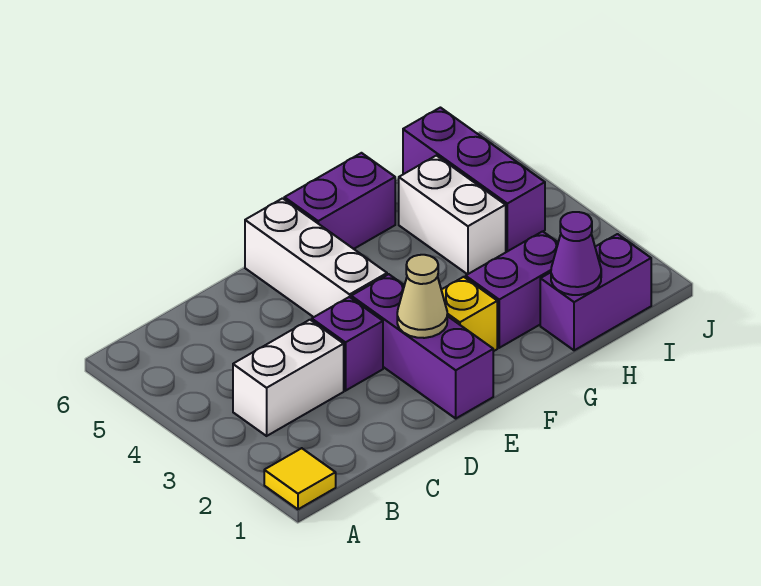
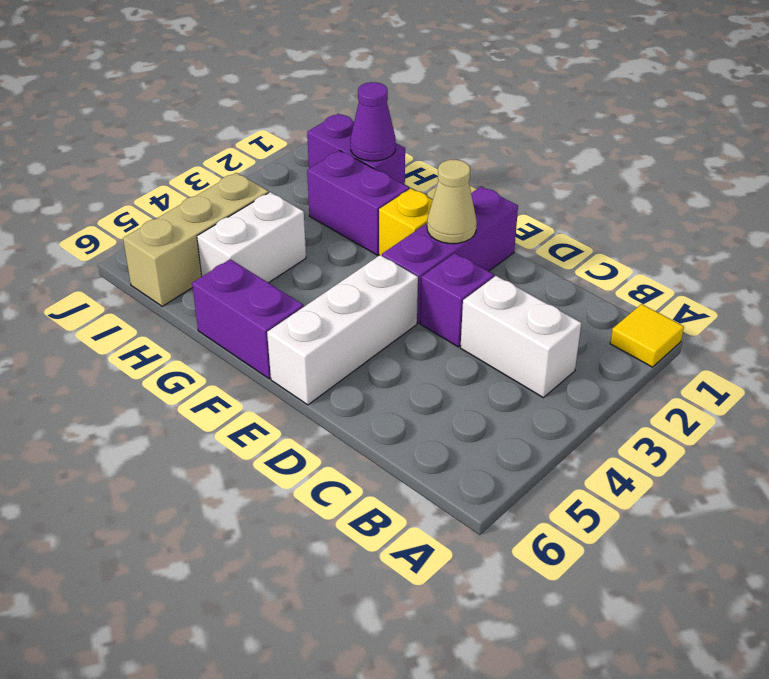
purple 1x3 brick [403,108,545,251] -> tan 1x3 brick [123,173,269,306]

